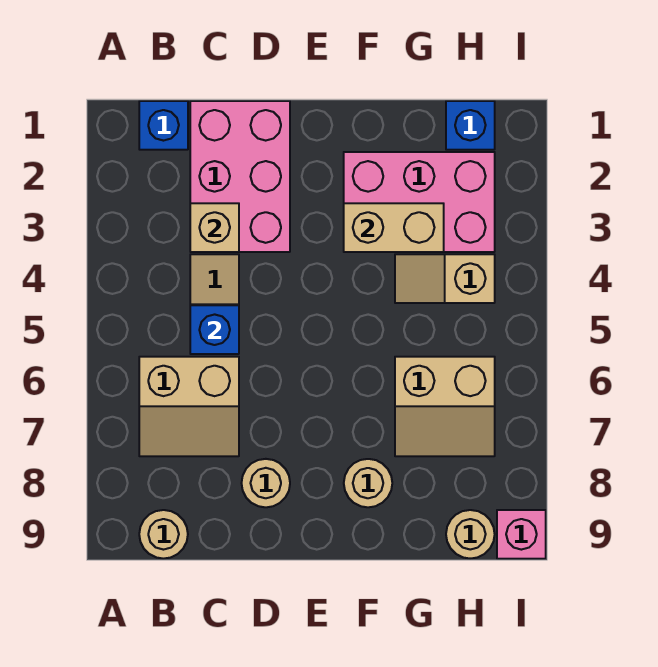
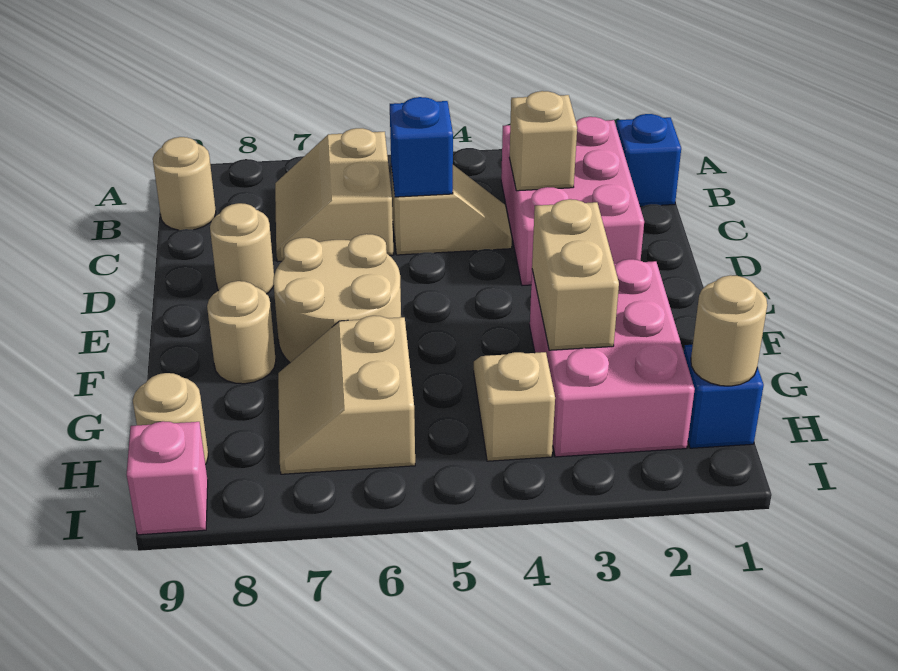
pink 2x3 brick [190,101,290,252] -> pink 2x3 brick turned to [501,117,644,286]
none -> tan 2x2 round brick [273,234,401,363]
none -> tan 1x1 round brick [691,275,767,386]

